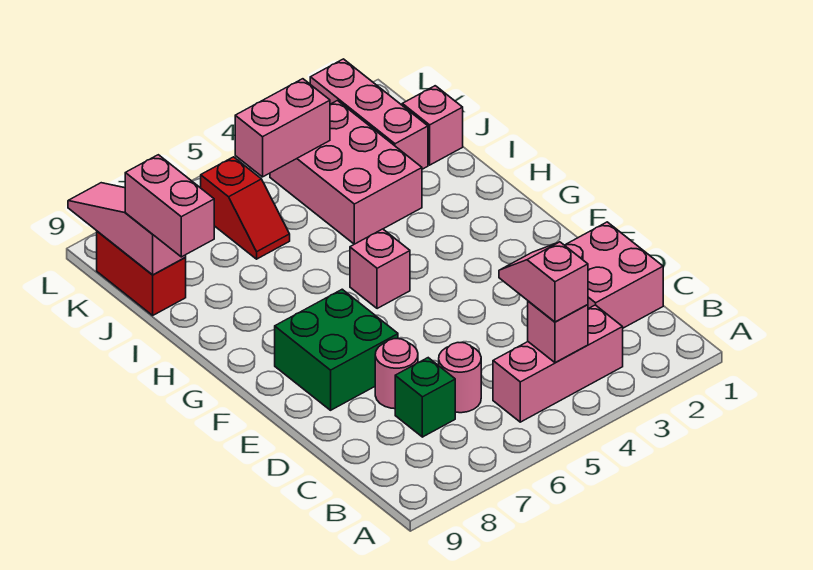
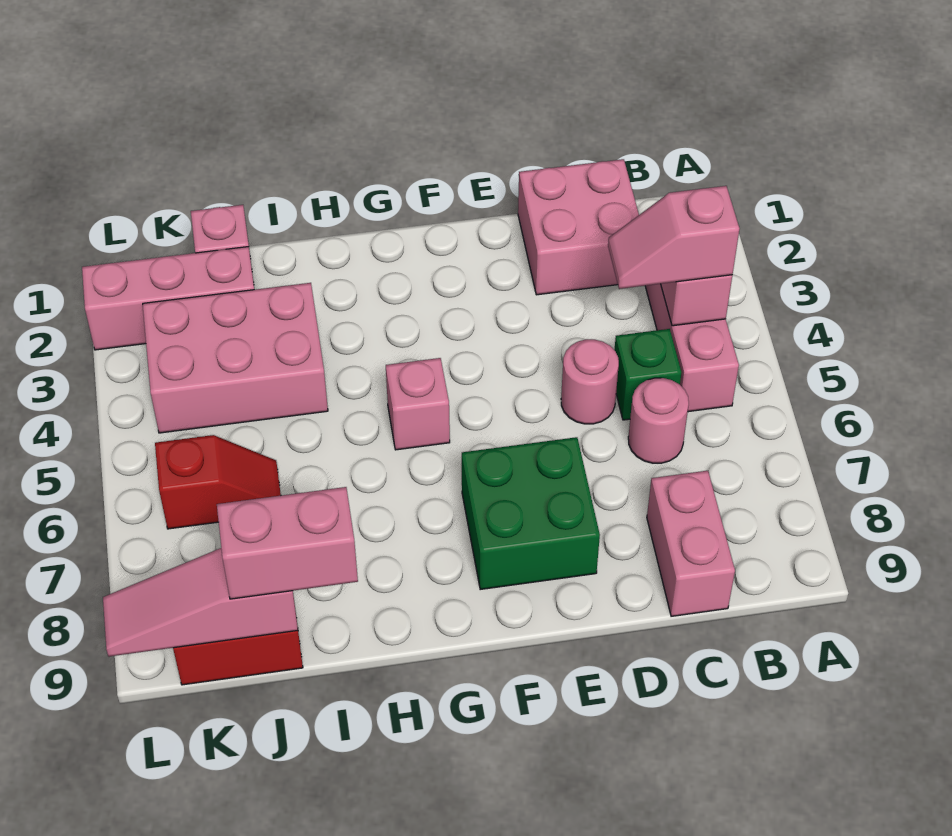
green 1x1 brick [395,358,455,437] -> green 1x1 brick moved to [614,329,681,420]
pink 1x1 round brick [375,339,418,409] -> pink 1x1 round brick moved to [561,339,619,424]
pink 1x2 brick [235,79,330,177] -> pink 1x2 brick moved to [647,471,735,616]

